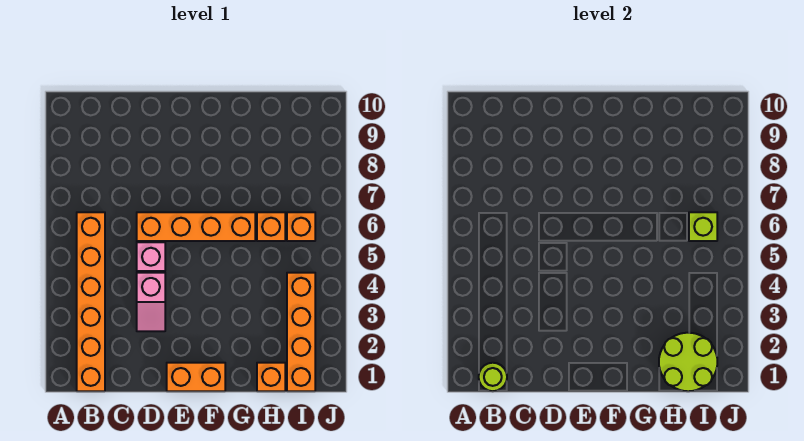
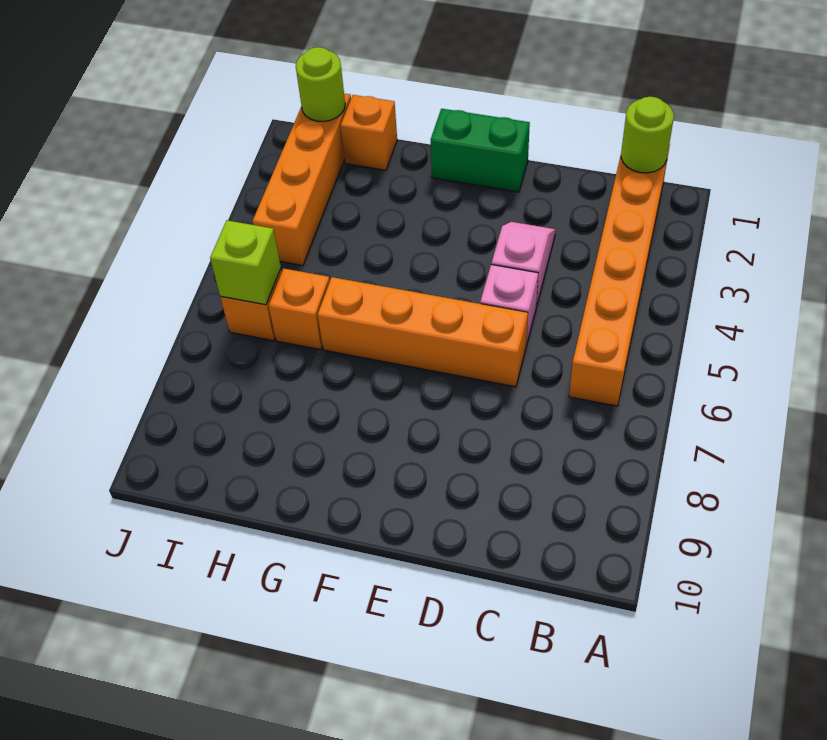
orange 1x2 brick [167,363,225,391] -> green 1x2 brick [431,109,530,192]
lime 2x2 round brick [659,333,717,391] -> lime 1x1 round brick [296,47,345,121]

